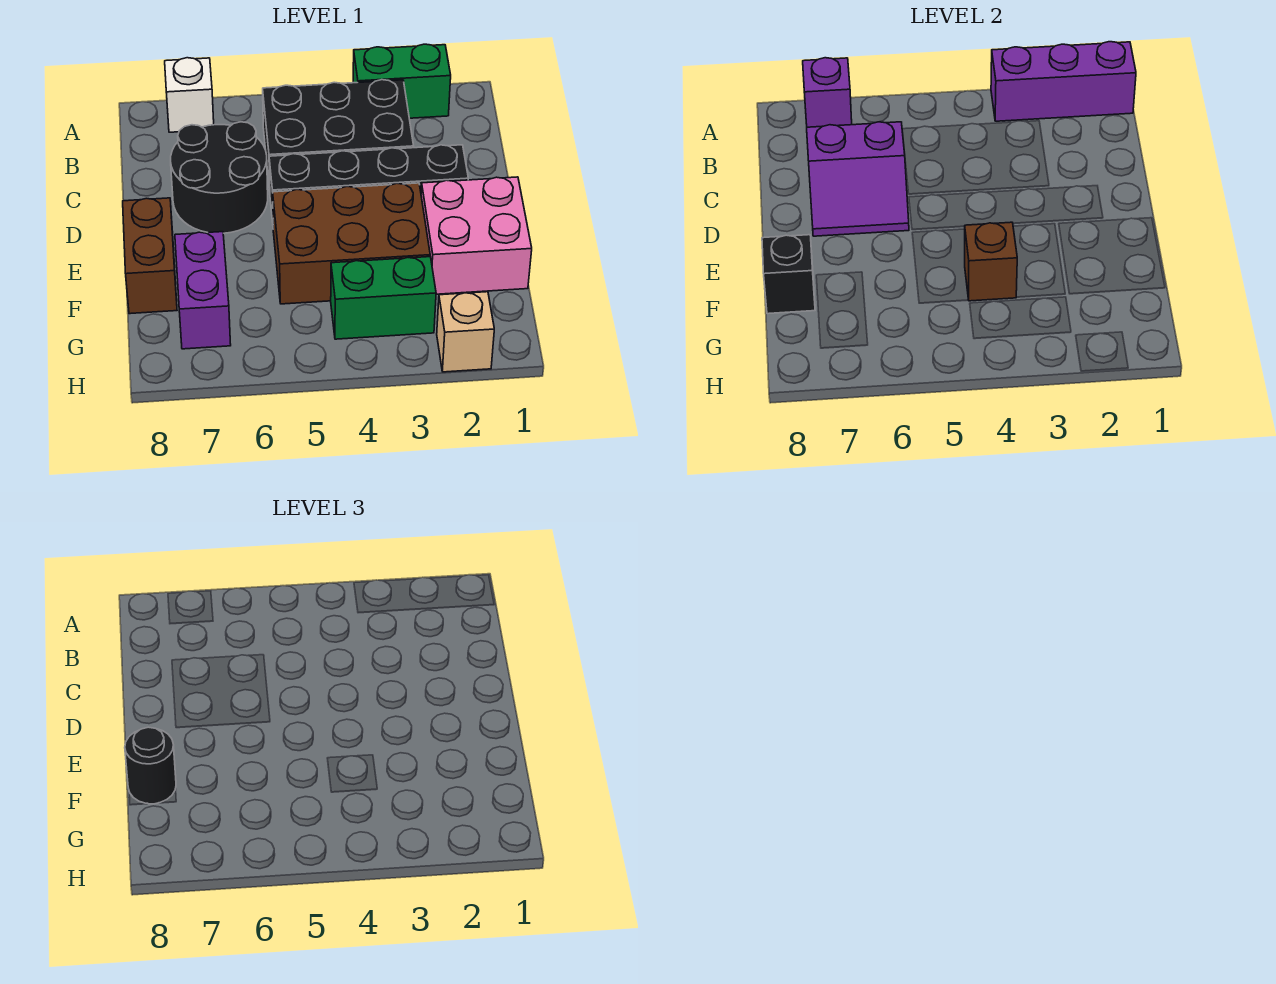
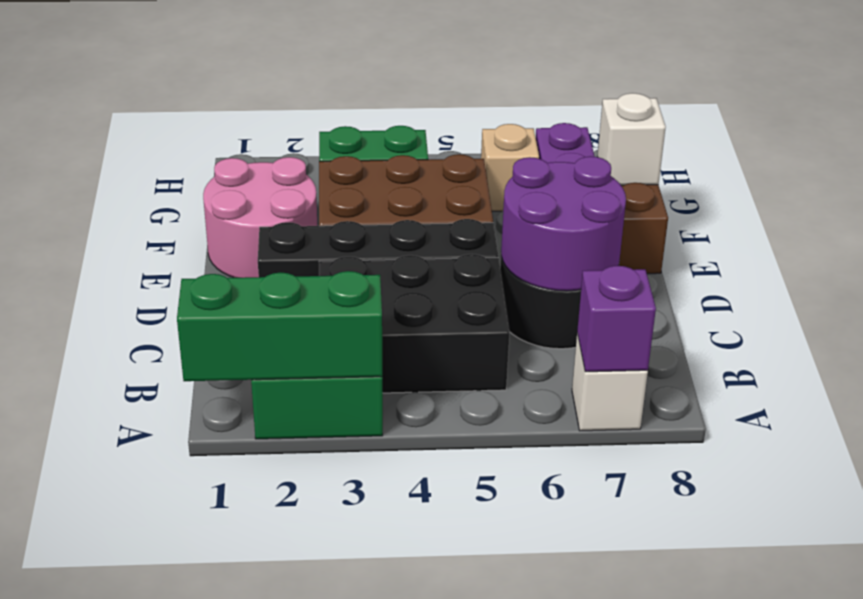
purple 1x3 brick [991,42,1136,121] -> green 1x3 brick [177,271,382,381]
purple 2x2 slope [807,122,909,236] -> purple 2x2 round brick [501,156,626,291]
pink 2x2 brick [421,177,532,294] -> pink 2x2 round brick [203,157,317,278]
brown 1x1 brick [965,222,1017,301] -> none
black 1x1 brick [762,235,815,314] -> white 1x1 brick [597,93,666,185]
black 1x1 round brick [125,727,176,804] -> none
tan 1x1 brick [437,292,494,372] -> tan 1x1 brick moved to [481,124,539,211]

